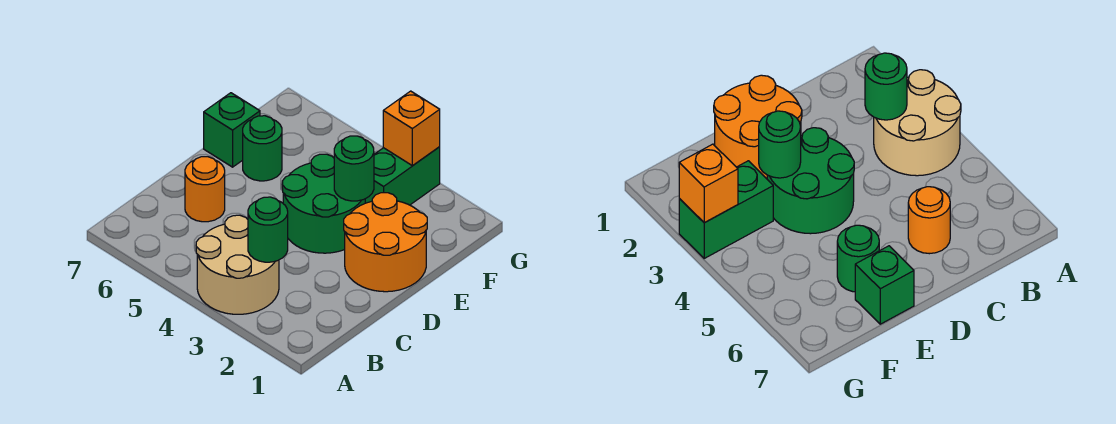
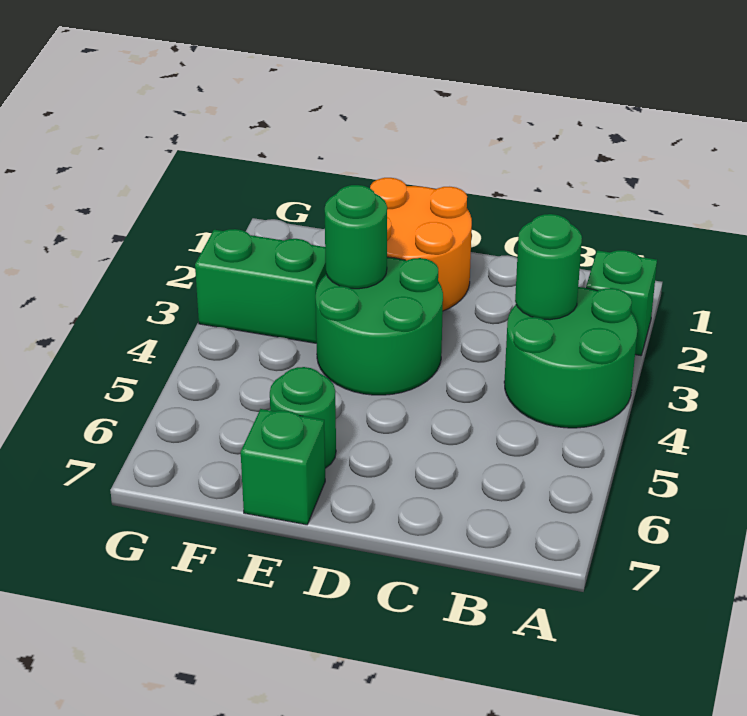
none -> green 1x1 brick [586,250,657,356]
tan 2x2 round brick [196,215,279,314] -> green 2x2 round brick [504,287,637,428]
orange 1x1 round brick [185,157,225,222] -> none
orange 1x1 brick [383,91,440,166] -> none

